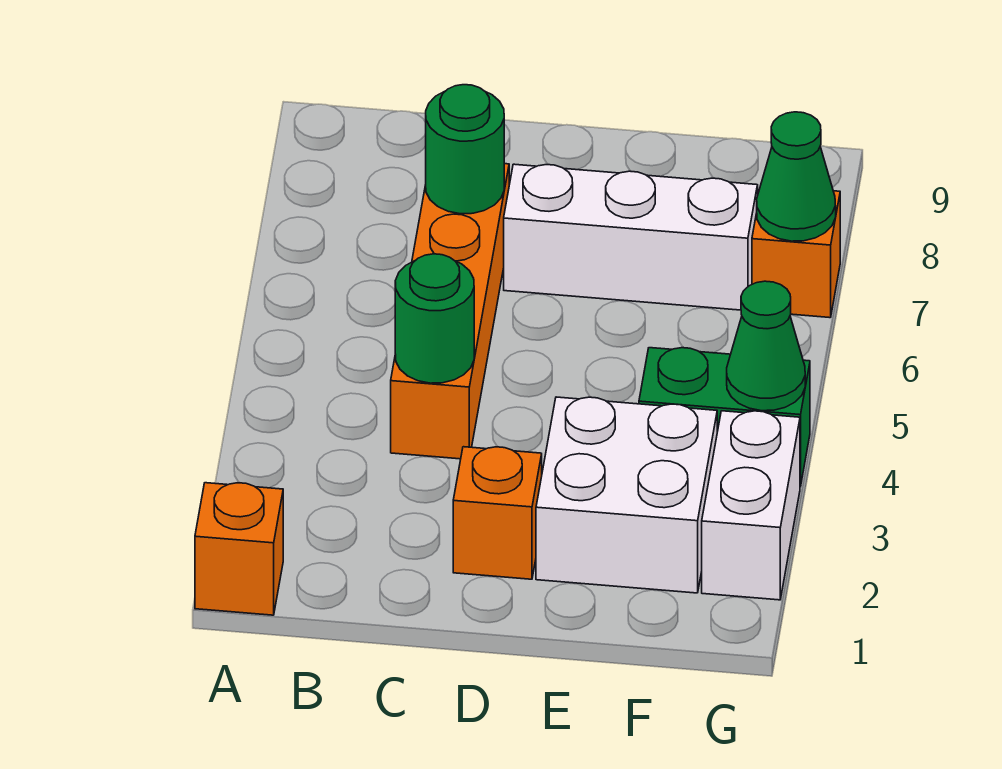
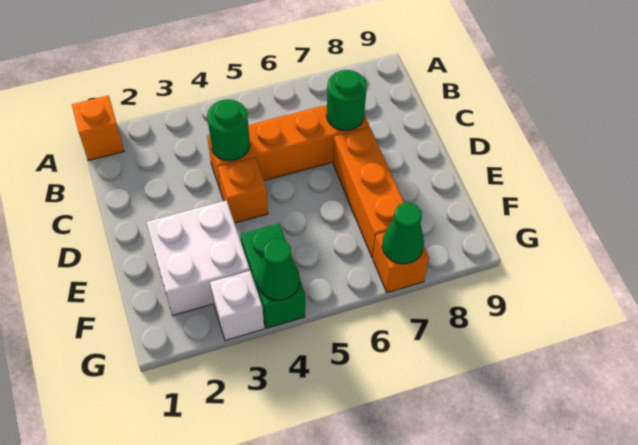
orange 1x1 brick [453,447,542,579] -> orange 1x1 brick moved to [218,157,268,223]
white 1x3 brick [504,164,758,310] -> orange 1x3 brick [333,127,404,258]
white 1x2 brick [702,411,800,600] -> white 1x1 brick [210,271,264,341]

